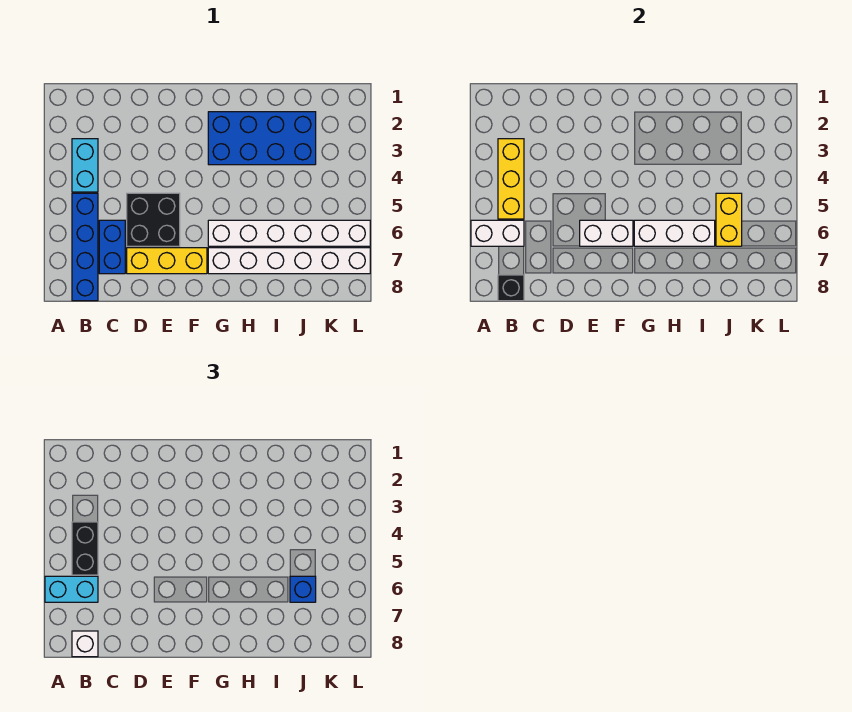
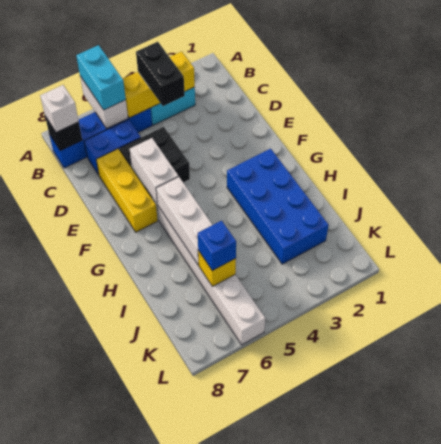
black 1x2 brick [72,522,98,575] -> black 1x2 brick turned to [136,42,185,106]
white 1x6 brick [208,248,370,274] -> none
yellow 1x2 brick [716,193,742,246] -> yellow 1x1 brick [198,251,236,286]

